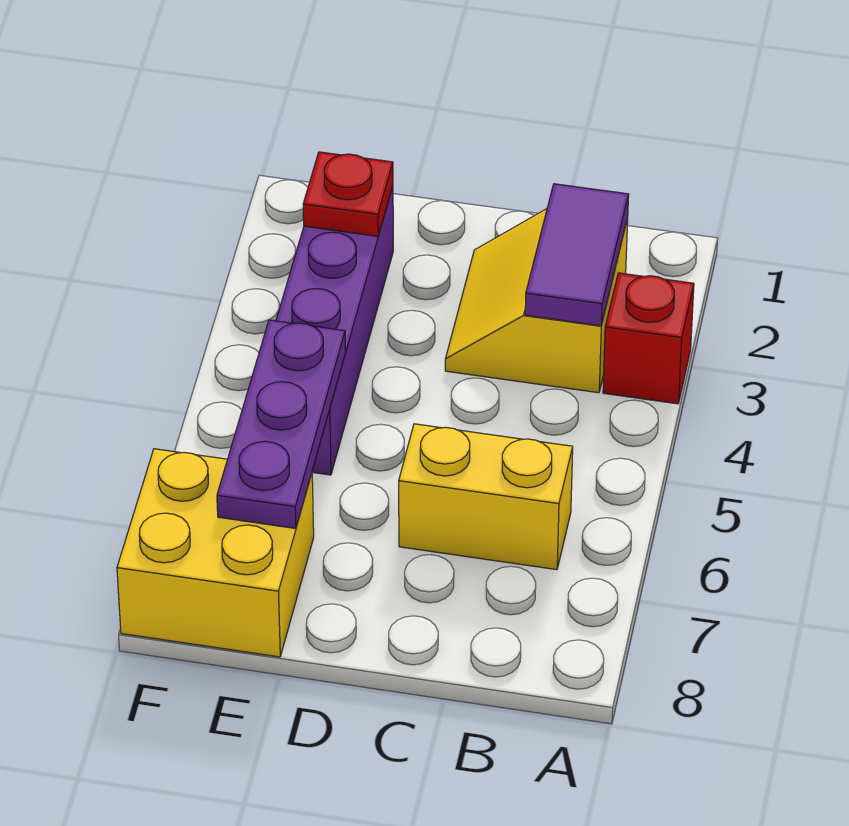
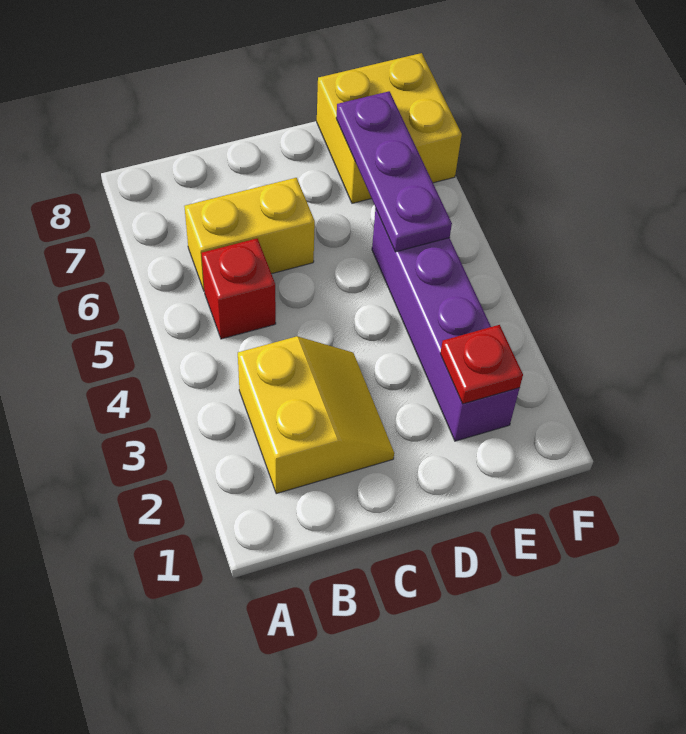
red 1x1 brick [603,273,694,404] -> red 1x1 brick moved to [202,238,276,339]
purple 1x2 tile [525,184,629,326] -> none

